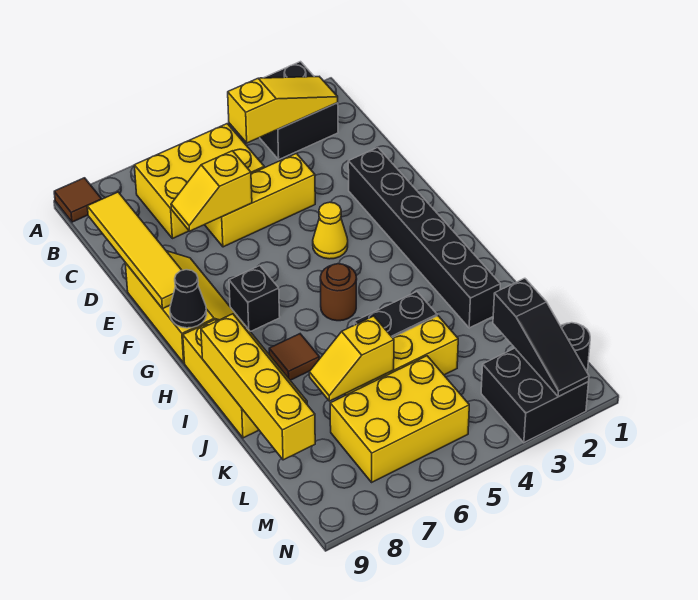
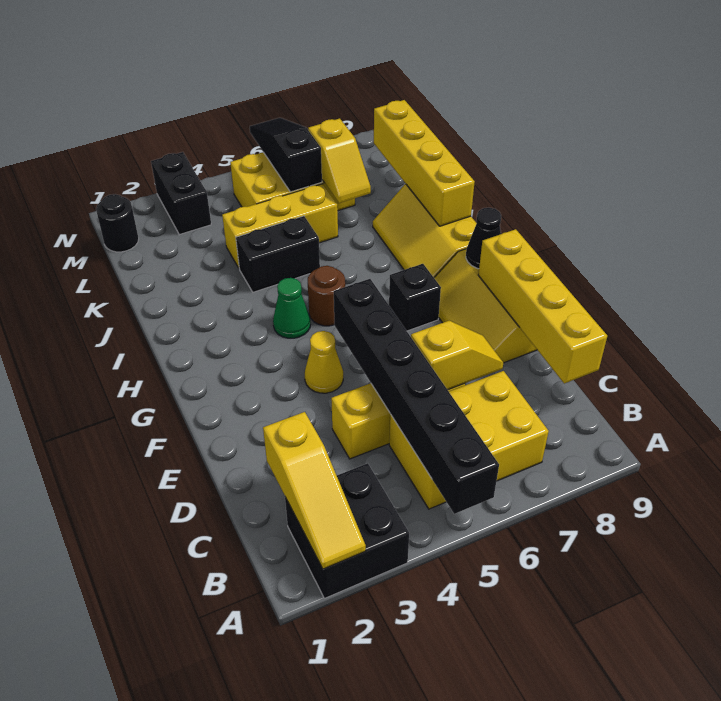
brown 1x1 tile [54,178,101,222] -> none
yellow 1x3 slope [228,77,338,143] -> yellow 1x3 slope turned to [263,412,366,569]
yellow 1x4 tile [87,192,182,309] -> yellow 1x4 brick [478,229,607,383]
black 1x6 brick [348,147,500,328] -> black 1x6 brick moved to [334,279,499,514]
none -> green 1x1 cone [273,278,310,338]
brown 1x1 tile [269,334,319,380] -> none
yellow 1x2 slope [309,316,394,401] -> yellow 1x2 slope turned to [308,118,371,203]
black 1x3 slope [493,278,589,397] -> black 1x3 slope moved to [250,118,322,192]
black 2x2 brick [481,348,588,443] -> black 1x2 brick [151,152,211,235]

